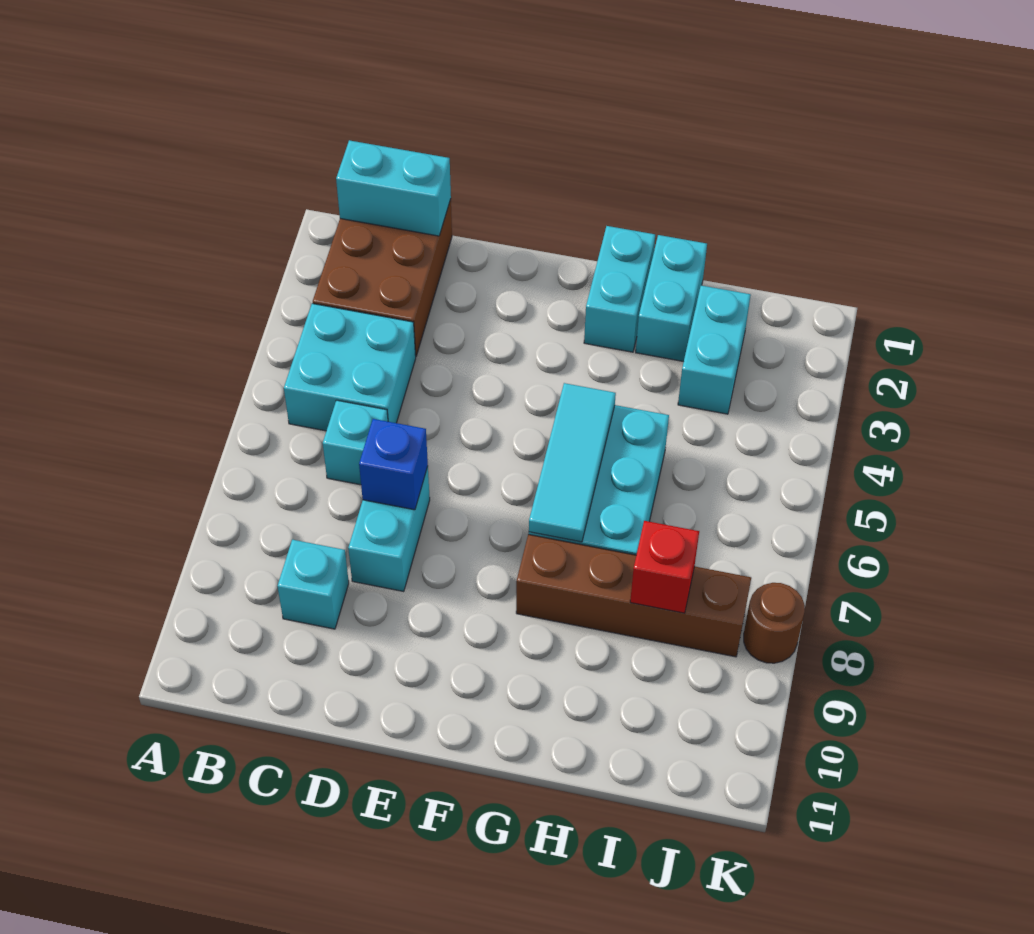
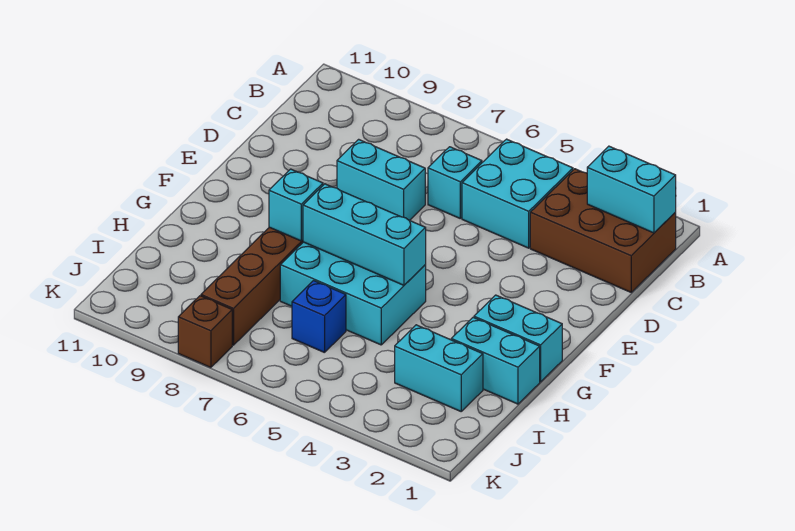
cyan 1x2 brick [336,140,451,236] -> cyan 1x2 brick turned to [587,146,676,233]
cyan 1x1 brick [277,540,349,629] -> cyan 1x1 brick moved to [269,169,323,241]
blue 1x1 brick [359,419,428,510] -> blue 1x1 brick moved to [292,281,346,353]
cyan 1x3 tile [529,383,616,542] -> cyan 1x3 brick [303,184,426,285]
red 1x1 brick [630,521,699,613] -> none
brown 1x1 round brick [744,583,805,663] -> brown 1x1 brick [178,296,232,368]

